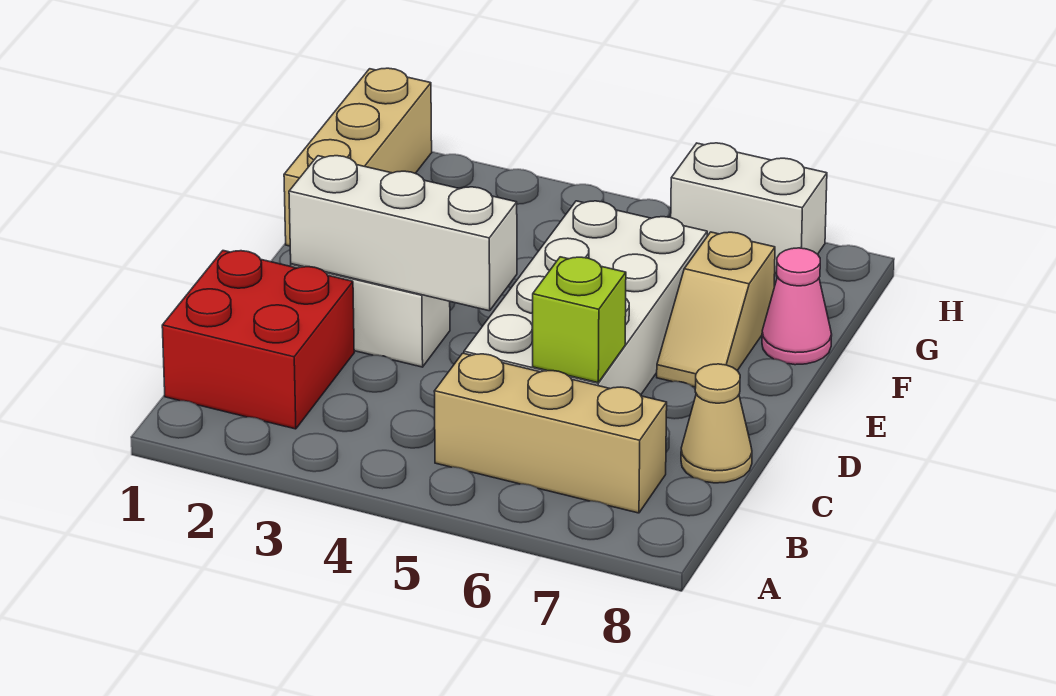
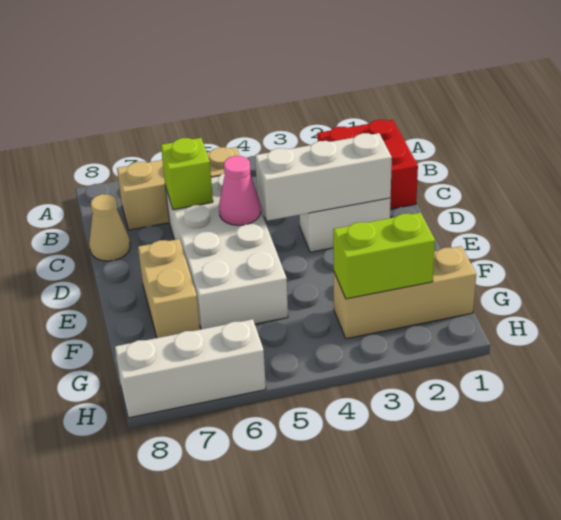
tan 1x2 slope [657,232,775,387] -> tan 1x2 brick [138,239,200,338]
tan 1x3 brick [284,68,432,246] -> tan 1x3 brick turned to [334,246,476,339]
pink 1x1 cone [762,248,832,365] -> pink 1x1 cone moved to [219,156,261,225]
none -> lime 1x2 brick [333,213,435,299]
white 1x2 brick [671,143,827,273] -> white 1x3 brick [115,319,266,418]

